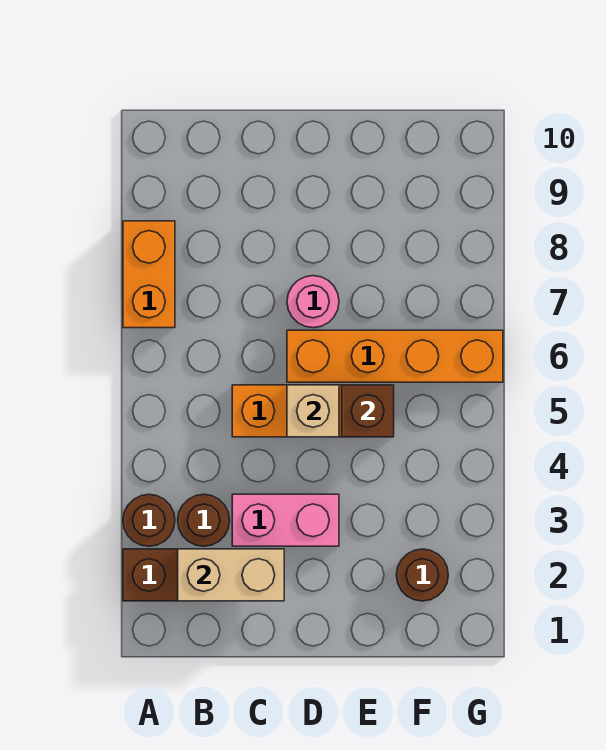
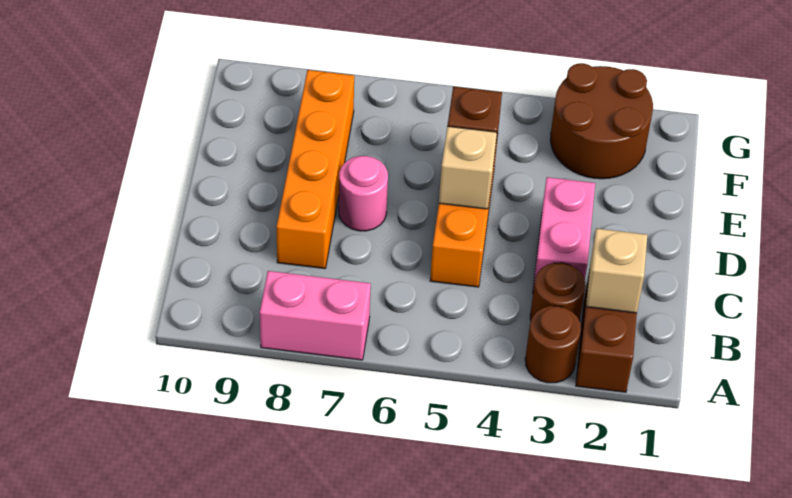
orange 1x2 brick [123,221,175,328] -> pink 1x2 brick [260,271,371,360]
tan 1x2 brick [178,549,284,601] -> tan 1x1 brick [586,228,647,313]
orange 1x4 brick [287,330,503,382] -> orange 1x4 brick moved to [277,70,354,269]
brown 1x1 round brick [396,549,448,601] -> brown 2x2 round brick [550,63,653,179]

